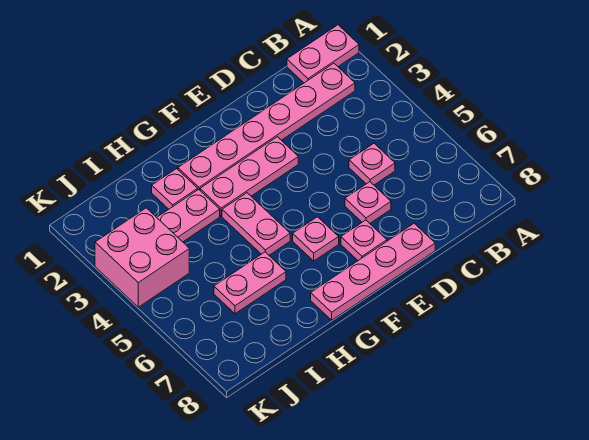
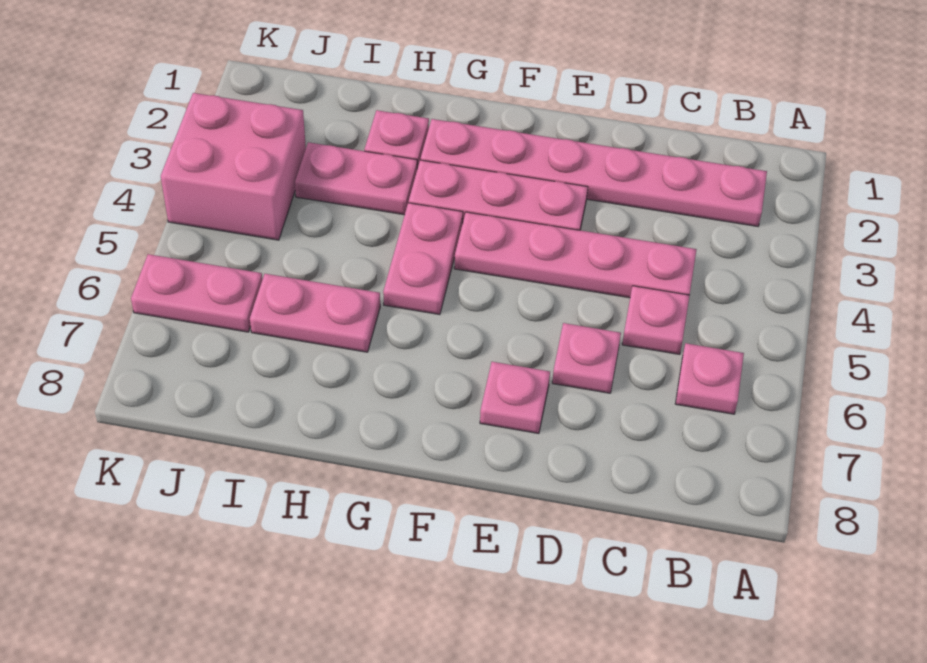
pink 1x2 plate [287,25,359,83] -> pink 1x2 plate moved to [131,254,262,332]
pink 1x4 plate [311,223,435,320] -> pink 1x4 plate moved to [454,212,697,298]
pink 1x1 plate [293,217,339,261] -> pink 1x1 plate moved to [675,343,744,414]

